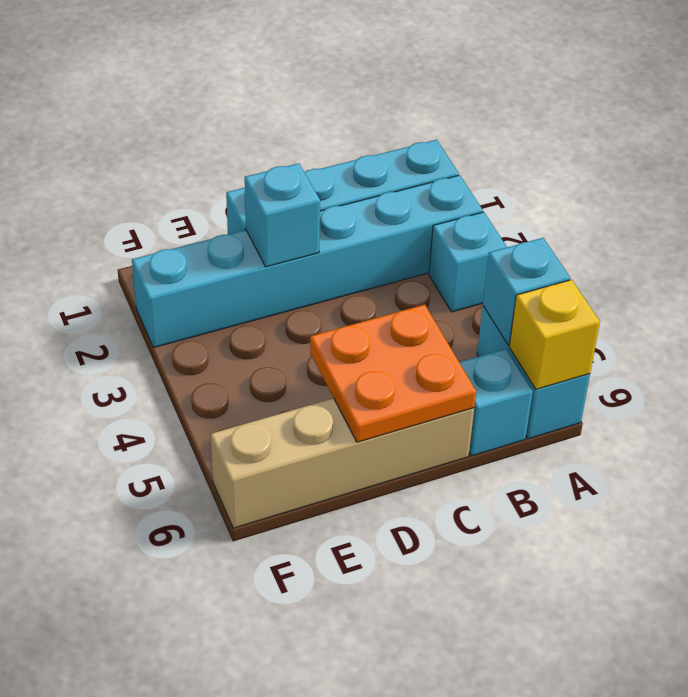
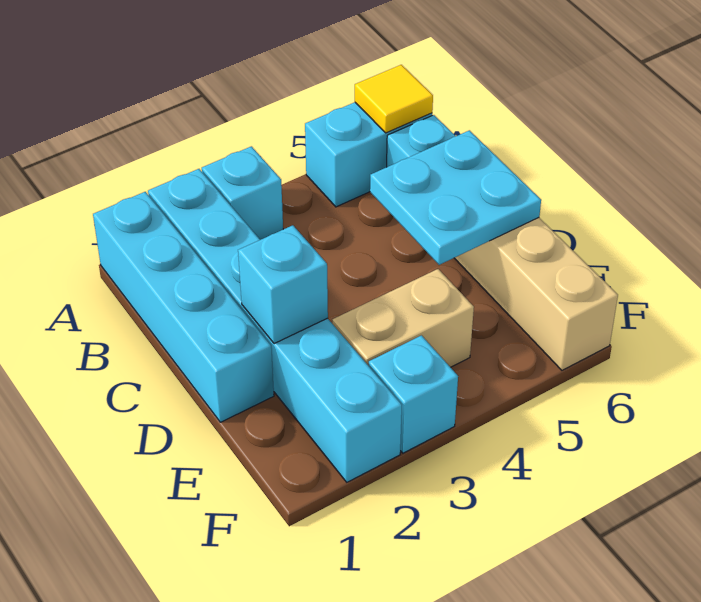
cyan 1x1 brick [483,238,570,345] -> cyan 1x1 brick moved to [369,335,458,453]
yellow 1x1 brick [509,280,600,389] -> yellow 1x1 tile [355,65,433,133]
orange 2x2 plate [310,305,476,442] -> cyan 2x2 plate [370,130,541,265]
none -> tan 1x2 brick [332,269,474,367]

